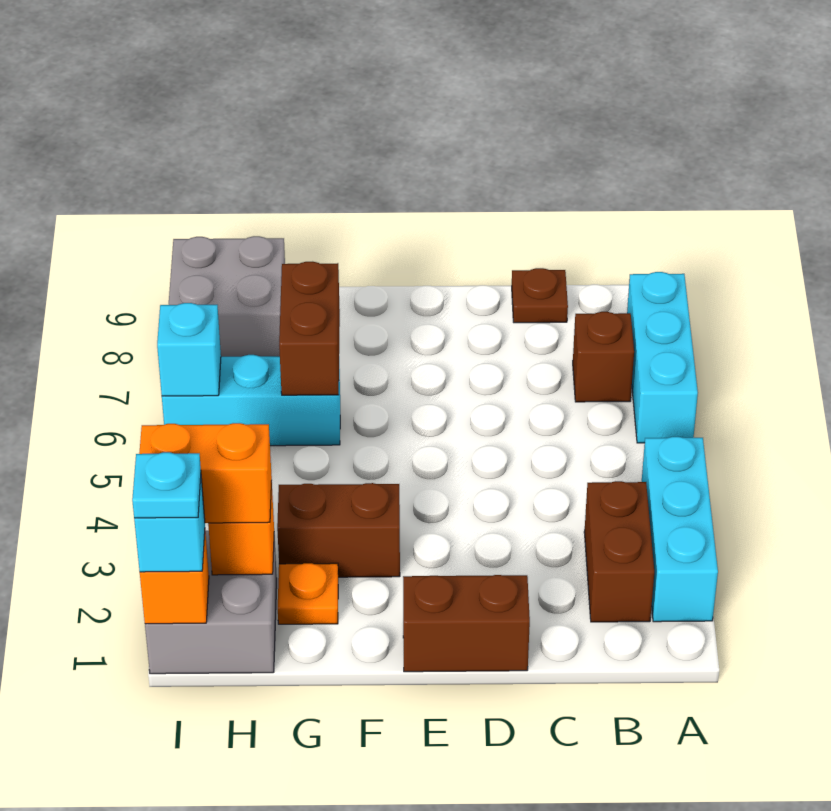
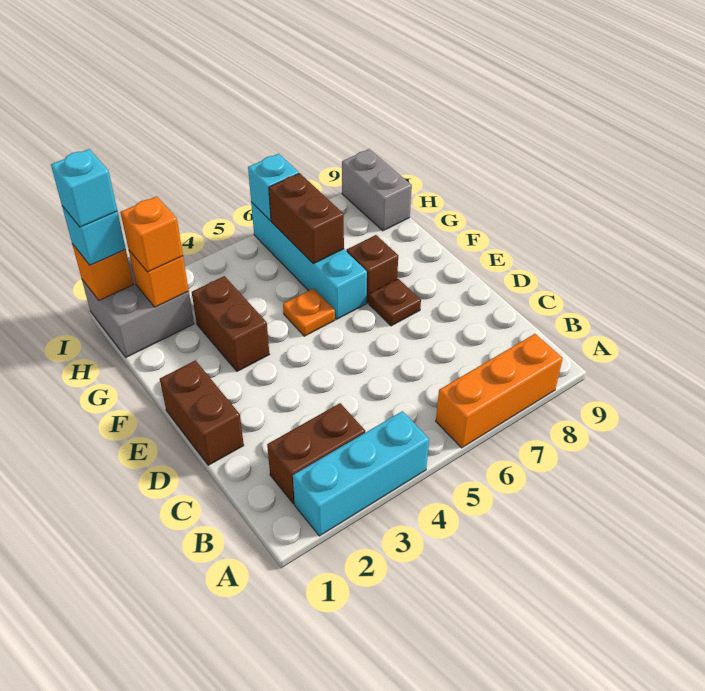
cyan 1x3 brick [627,272,698,443] -> orange 1x3 brick [436,334,563,448]
brown 1x1 brick [573,312,634,402] -> brown 1x1 brick moved to [346,235,398,303]
brown 1x1 plate [512,268,568,323] -> brown 1x1 plate moved to [369,279,421,326]
orange 1x1 plate [278,563,338,624] -> orange 1x1 plate moved to [283,289,335,336]
cyan 1x3 brick [162,355,340,446] -> cyan 1x4 brick [251,202,367,319]
brown 1x2 brick [279,262,340,395] -> brown 1x2 brick turned to [269,173,344,264]
orange 1x2 brick [139,423,272,523] -> orange 1x1 brick [121,196,183,272]
grey 2x2 brick [169,236,285,357] -> grey 1x2 brick [342,149,412,231]
cyan 1x1 plate [132,452,201,518] -> cyan 1x1 brick [51,149,117,227]

